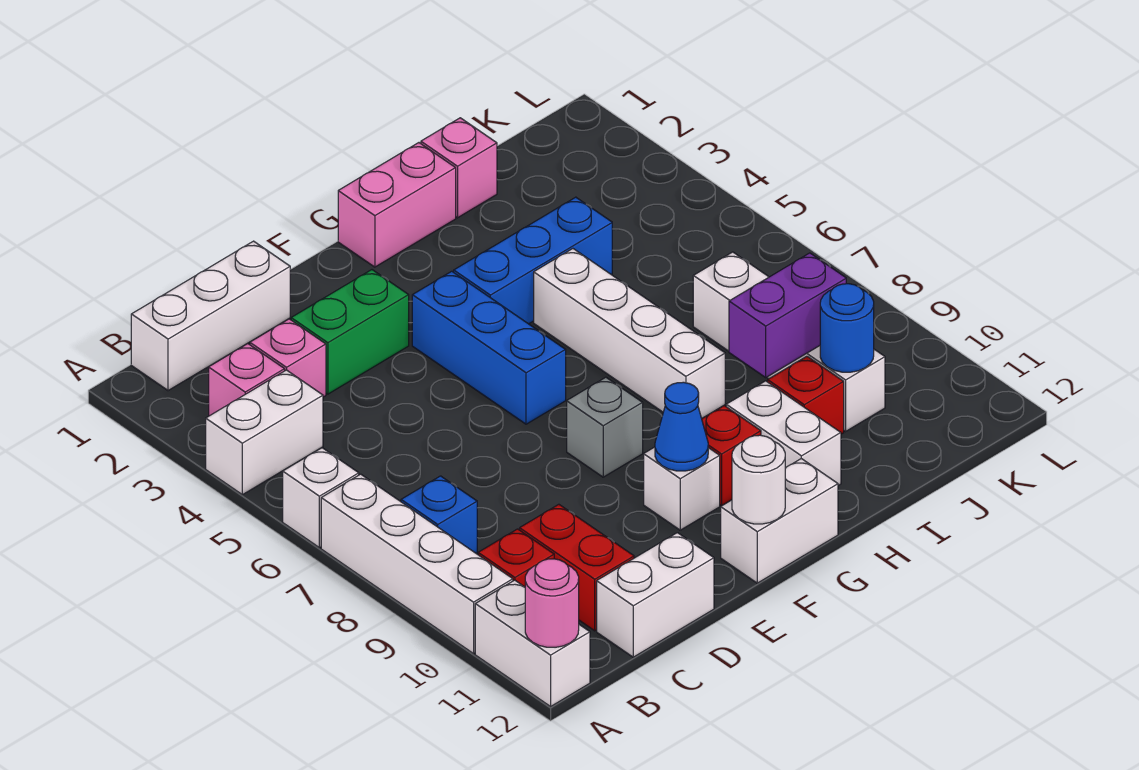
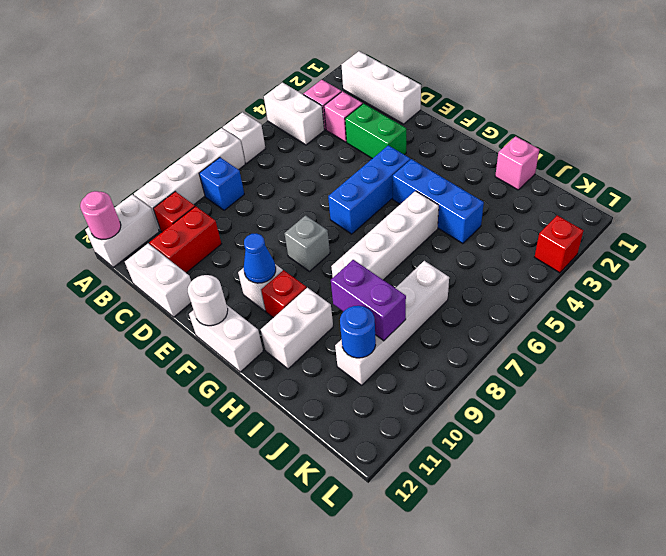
pink 1x2 brick [338,143,456,267] -> none
red 1x1 brick [768,356,844,434] -> red 1x1 brick moved to [535,215,583,273]

